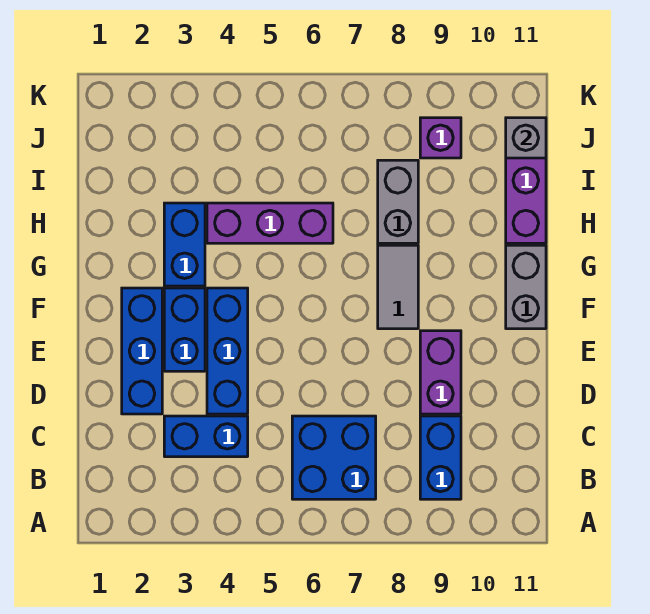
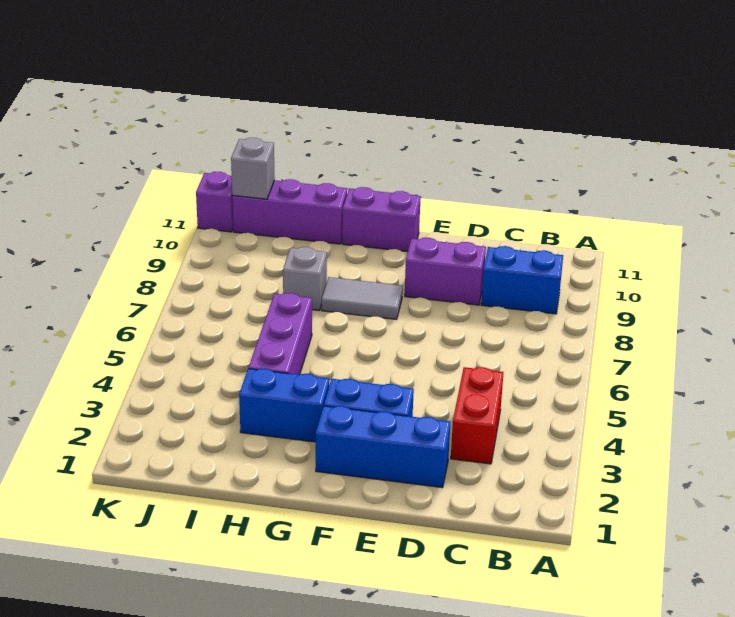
blue 2x2 brick [292,416,376,499] -> none
blue 1x2 brick [164,416,248,457] -> red 1x2 brick [451,367,504,464]
blue 1x3 brick [207,288,248,414] -> none
grey 1x2 brick [506,245,546,329] -> purple 1x2 brick [342,187,421,252]
grey 1x2 brick [378,160,418,243] -> grey 1x1 brick [283,247,327,311]
purple 1x1 brick [420,118,461,158] -> purple 1x1 brick moved to [196,172,233,232]

